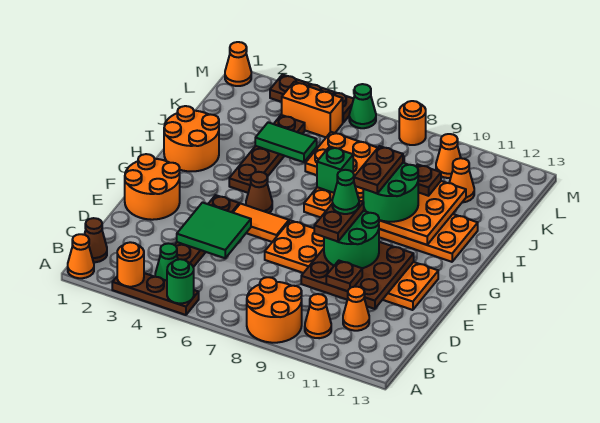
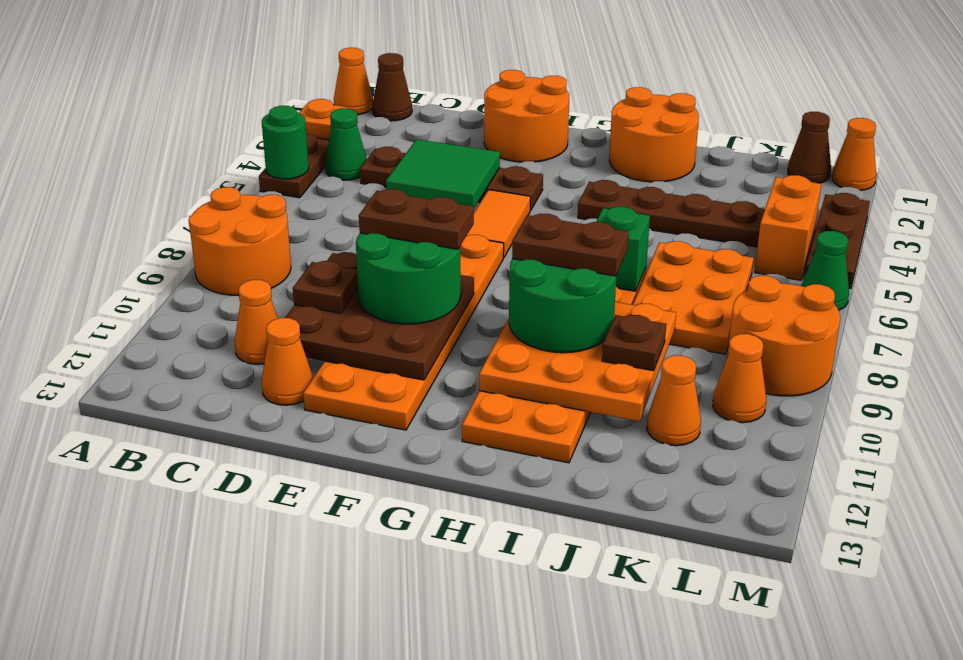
orange 1x1 round brick [117,242,144,287] -> orange 1x1 plate [299,99,348,140]
orange 1x1 cone [305,294,331,338] -> orange 1x1 cone moved to [262,318,313,405]
green 1x1 cone [332,170,359,214] -> none
brown 1x1 cone [246,172,272,213] -> brown 1x1 cone moved to [788,112,831,183]
green 1x2 tile [255,122,317,162] -> none
orange 1x1 round brick [399,101,426,145] -> orange 2x2 round brick [727,276,840,396]

